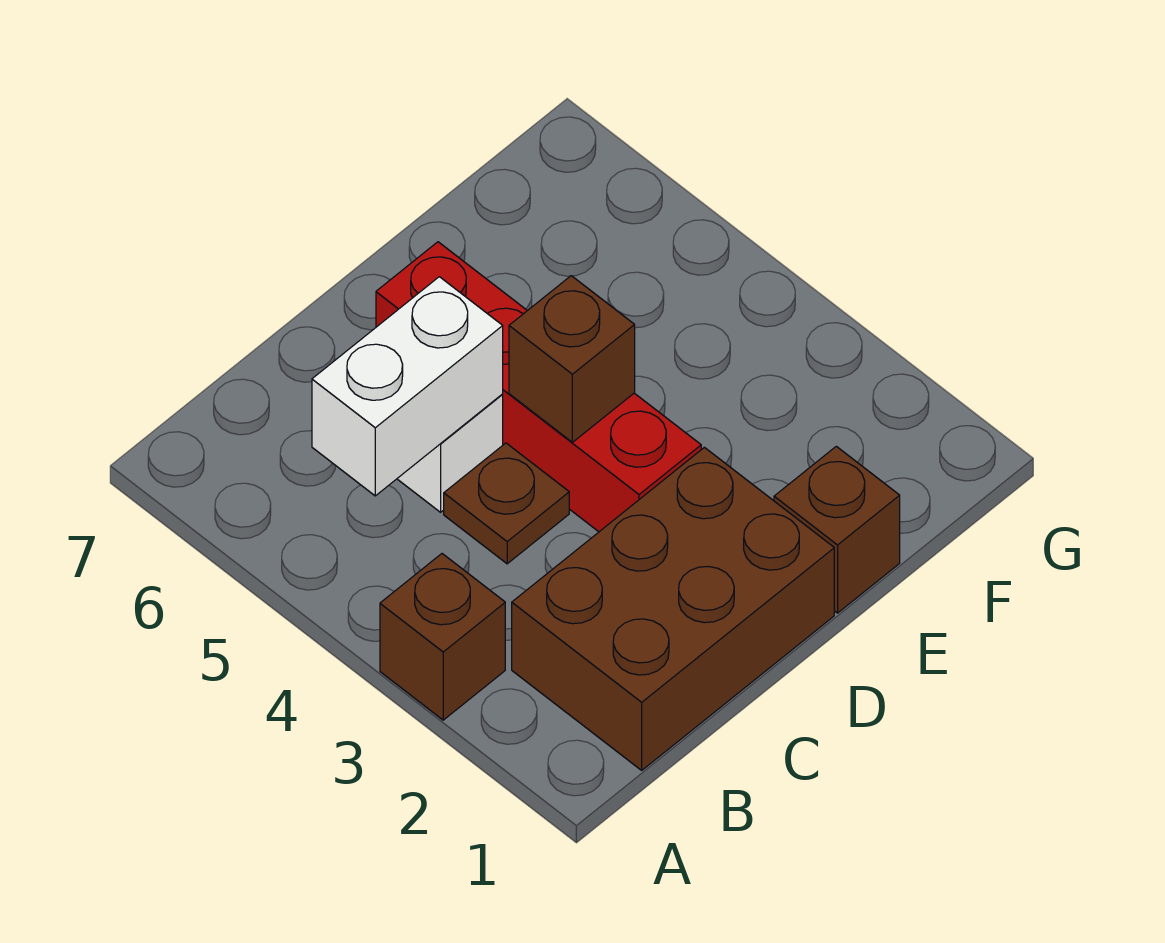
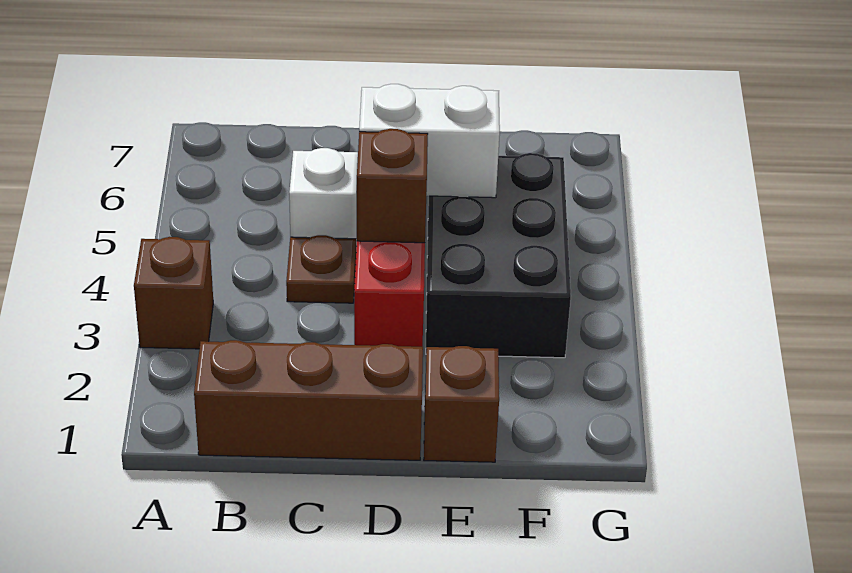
brown 2x3 brick [512,447,834,770] -> brown 1x3 brick [194,340,423,460]
white 1x2 brick [312,277,503,496] -> white 1x2 brick moved to [359,84,500,198]
none -> black 2x3 brick [426,153,571,358]

